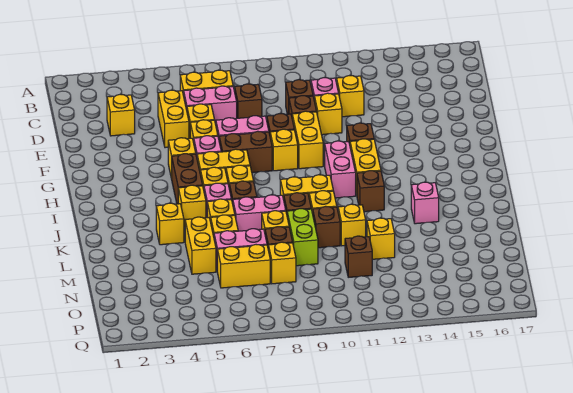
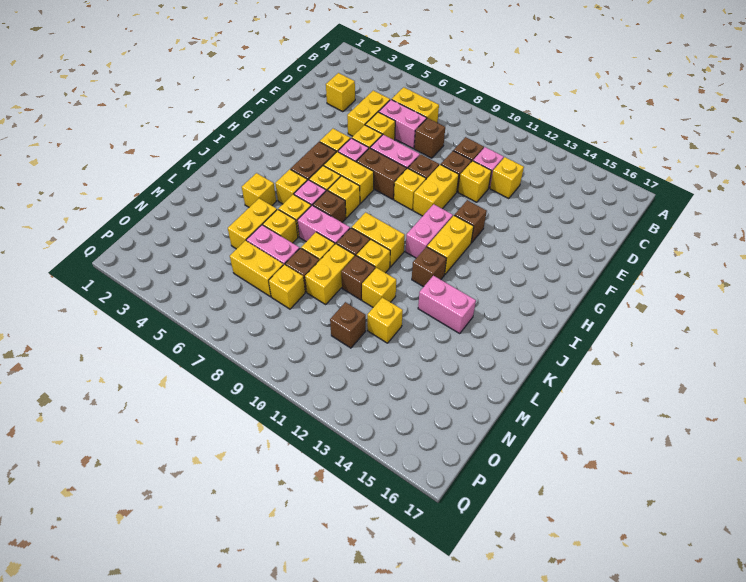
pink 1x1 brick [411,182,439,224] -> pink 1x2 brick [418,276,476,334]
lime 1x2 brick [287,209,318,266] -> yellow 1x2 brick [305,244,355,304]

